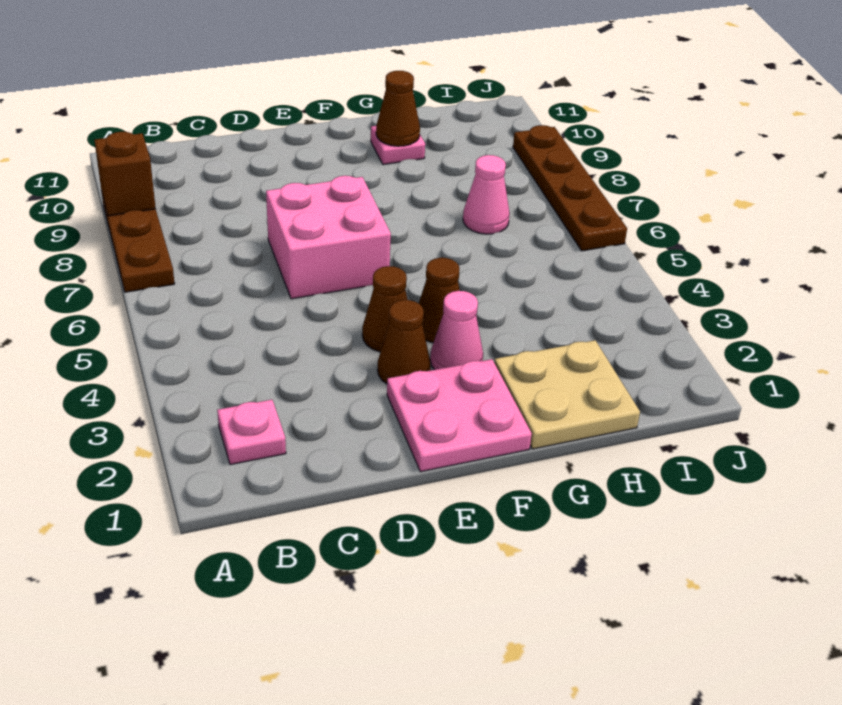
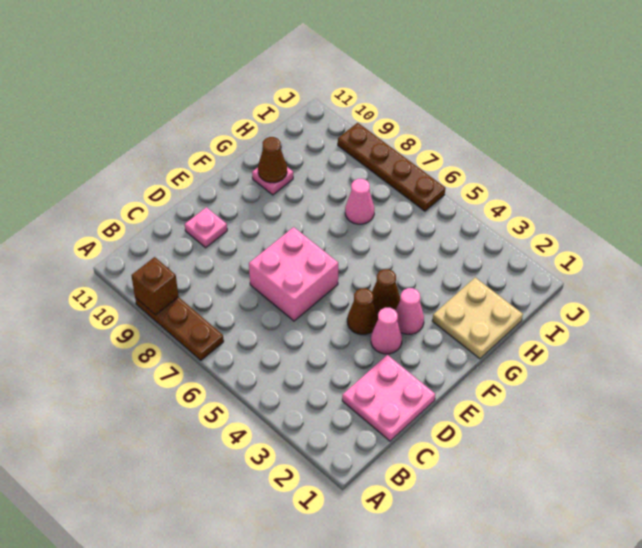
pink 1x1 plate [217,400,286,465] -> pink 1x1 plate moved to [185,207,227,248]
pink 2x2 plate [387,359,532,472] -> pink 2x2 plate moved to [342,355,435,441]
brown 1x1 cone [377,300,431,384] -> pink 1x1 cone [371,308,402,354]

